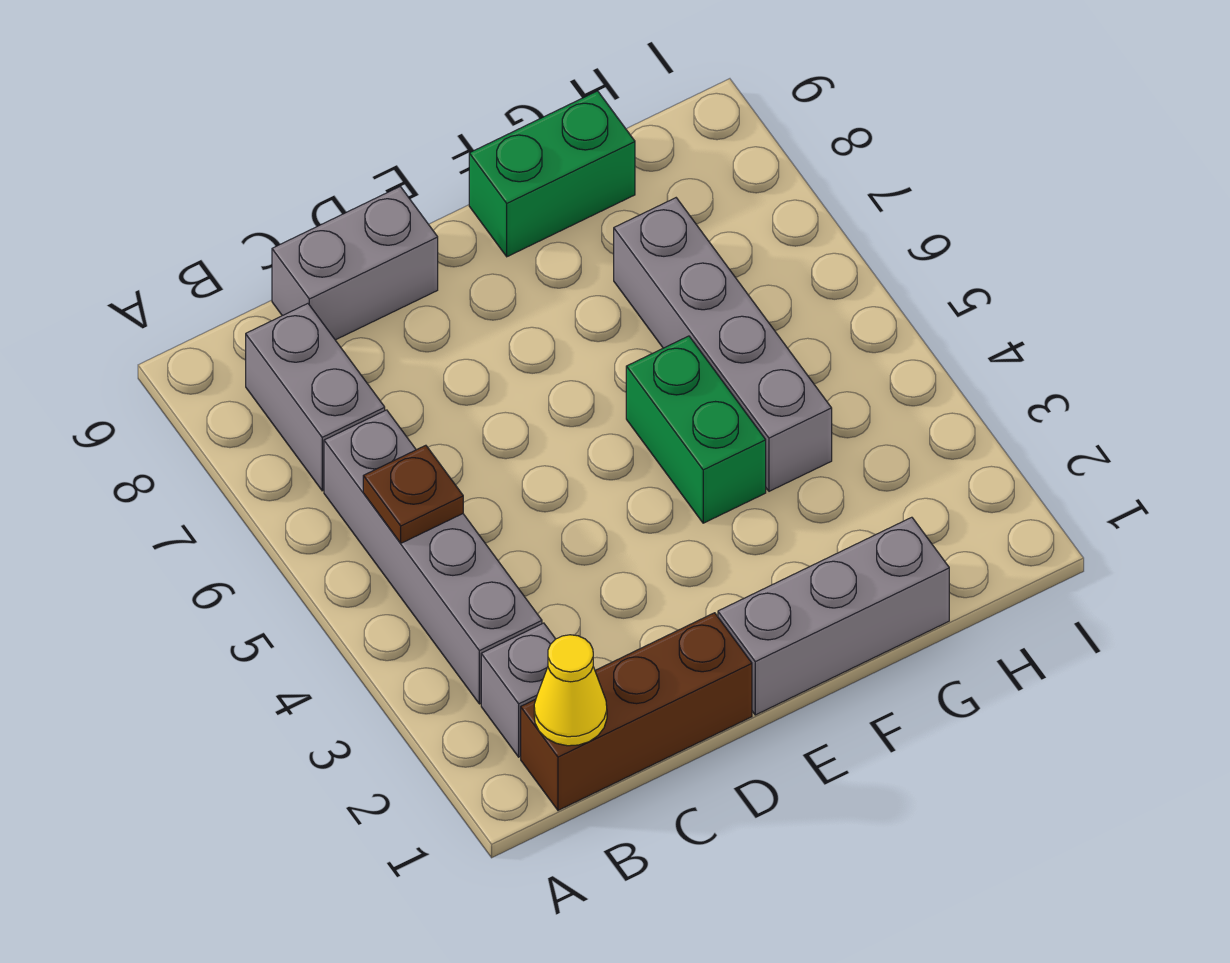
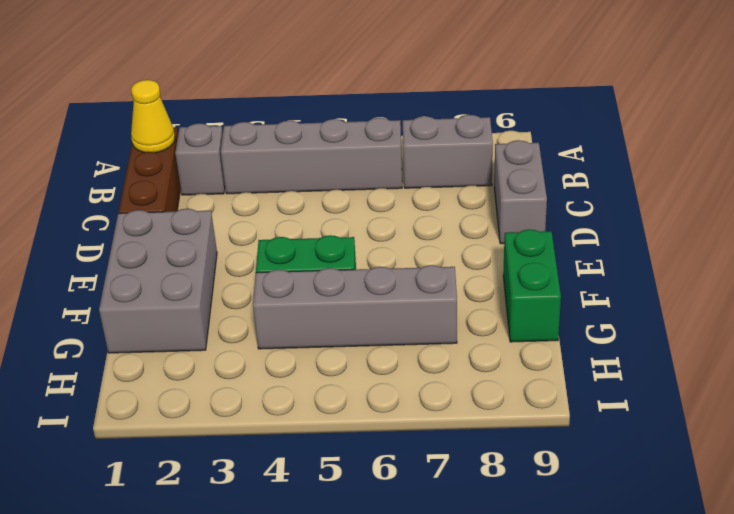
brown 1x1 plate [363,445,463,543] -> none
grey 1x3 brick [718,517,949,715] -> grey 2x3 brick [99,209,217,353]

